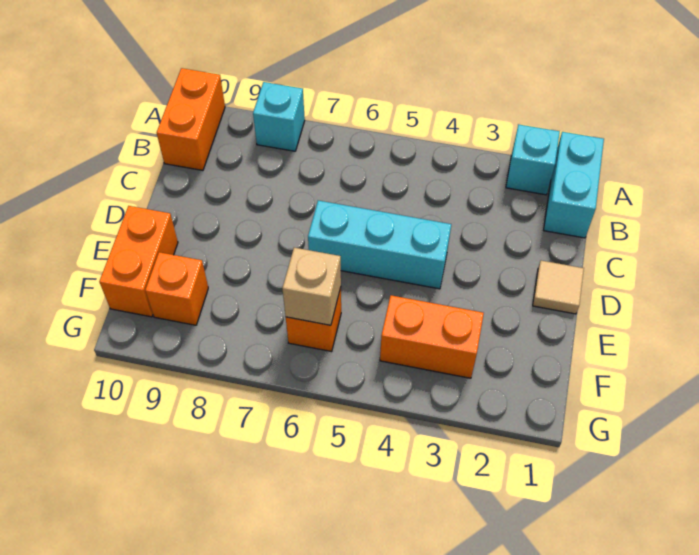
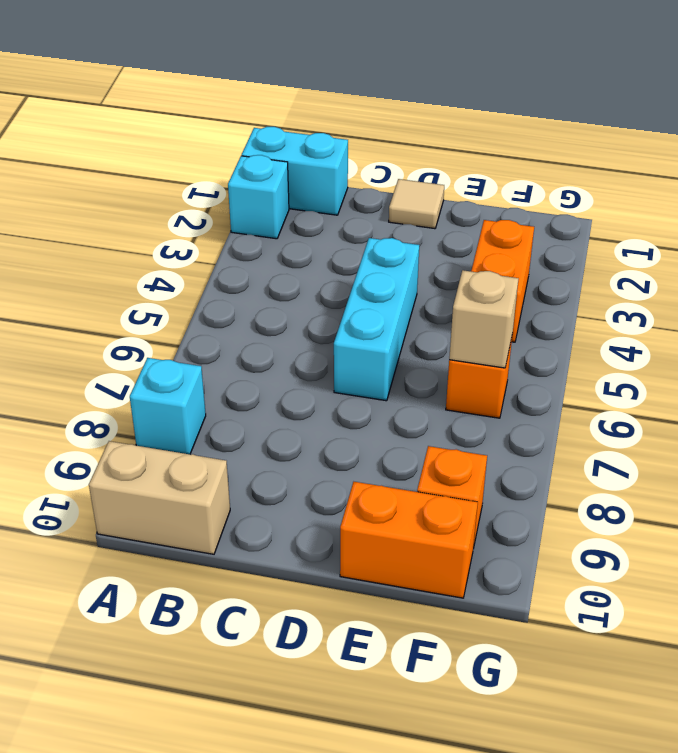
orange 1x2 brick [157,68,225,170] -> tan 1x2 brick [89,441,230,554]

